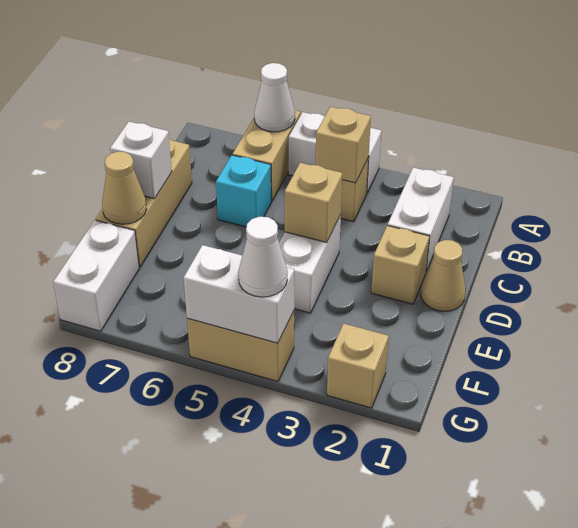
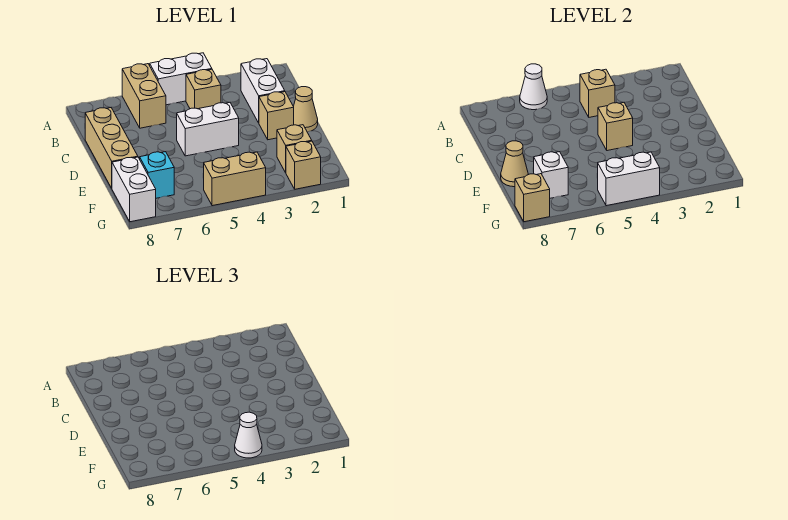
cyan 1x1 brick [216,155,271,227] -> cyan 1x1 brick moved to [140,152,174,198]
white 1x2 brick [279,214,341,313] -> white 1x2 brick turned to [177,102,239,156]
white 1x1 brick [110,122,172,199] -> white 1x1 brick moved to [534,152,568,198]
none -> tan 1x1 brick [277,125,312,173]
none -> tan 1x1 brick [515,174,550,222]

